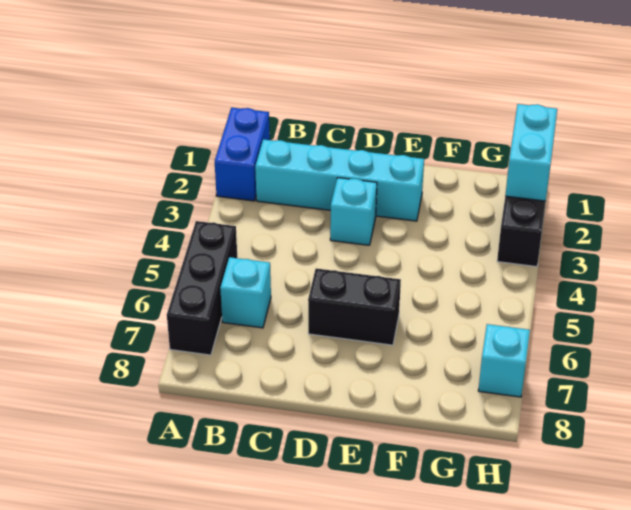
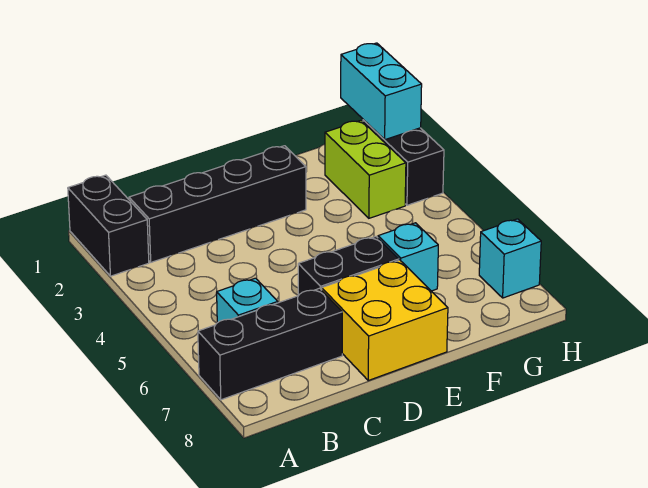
blue 1x2 brick [215,108,270,201] -> black 1x2 brick [68,175,149,276]
black 1x3 brick [167,221,237,355] -> black 1x3 brick turned to [198,288,342,400]
cyan 1x4 brick [255,139,424,221] -> black 1x4 brick [129,146,306,262]
cyan 1x1 brick [330,178,377,245] -> cyan 1x1 brick moved to [378,223,438,291]
none -> yellow 2x2 brick [322,260,448,380]
none -> lime 1x2 brick [325,120,406,218]

